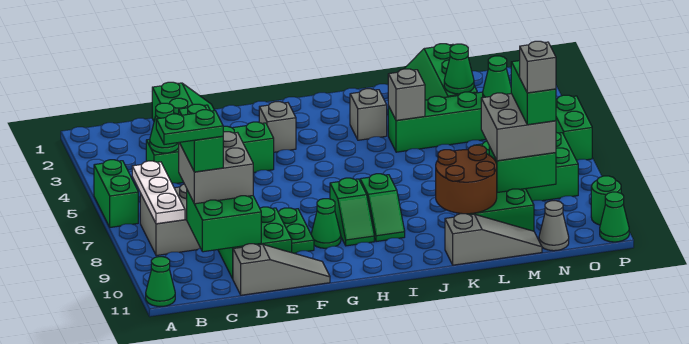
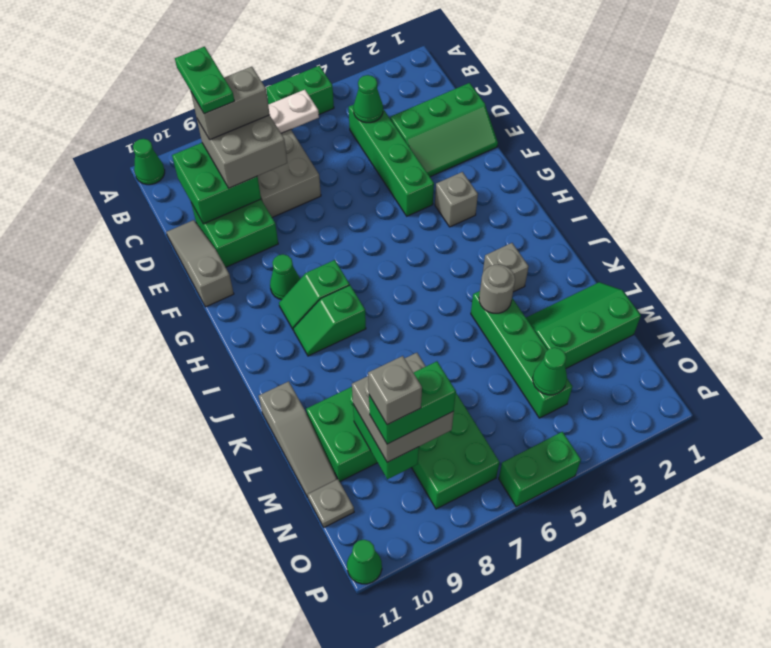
green 1x2 brick [179,104,223,172] -> grey 1x2 brick [191,67,270,140]
grey 1x3 slope [233,244,330,295] -> grey 1x3 slope turned to [166,220,234,307]
green 1x2 plate [278,208,314,253] -> none
grey 1x1 brick [388,69,425,120] -> grey 1x1 round brick [479,265,515,313]
brown 2x2 round brick [436,145,497,214] -> none
green 1x1 cone [444,44,474,94] -> none
grey 1x1 cone [539,201,569,251] -> grey 1x1 plate [308,479,354,527]
green 1x1 round brick [591,176,621,225] -> none

